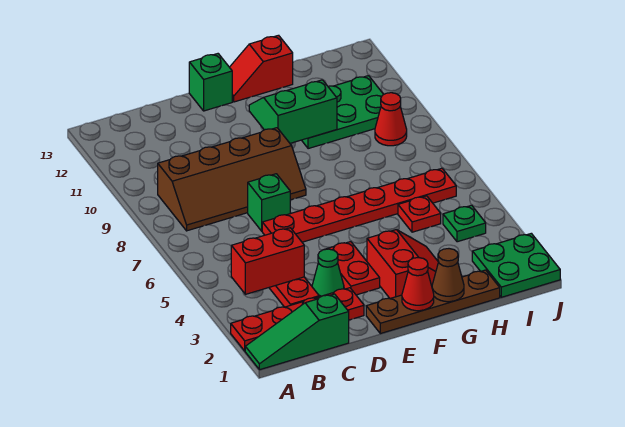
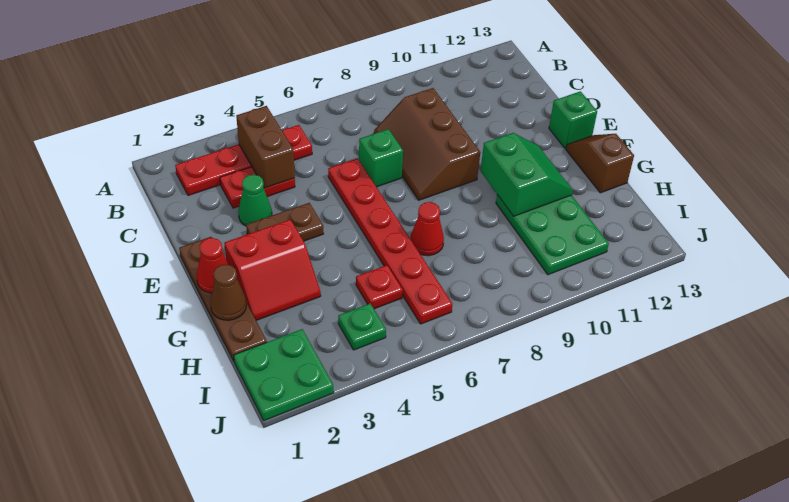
green 1x3 slope [245,294,349,370] -> none
red 1x4 plate [231,288,364,351] -> red 1x4 plate turned to [175,125,312,196]
red 1x2 brick [231,228,304,294] -> brown 1x2 brick [236,106,295,188]
brown 2x4 slope [158,128,306,231] -> brown 2x3 slope [374,88,480,200]
red 1x2 plate [324,242,380,295] -> brown 1x2 plate [246,203,324,241]
red 1x2 slope [230,35,293,102] -> brown 1x2 slope [566,134,634,193]
red 1x1 cone [375,93,407,146] -> red 1x1 cone moved to [410,202,444,256]

